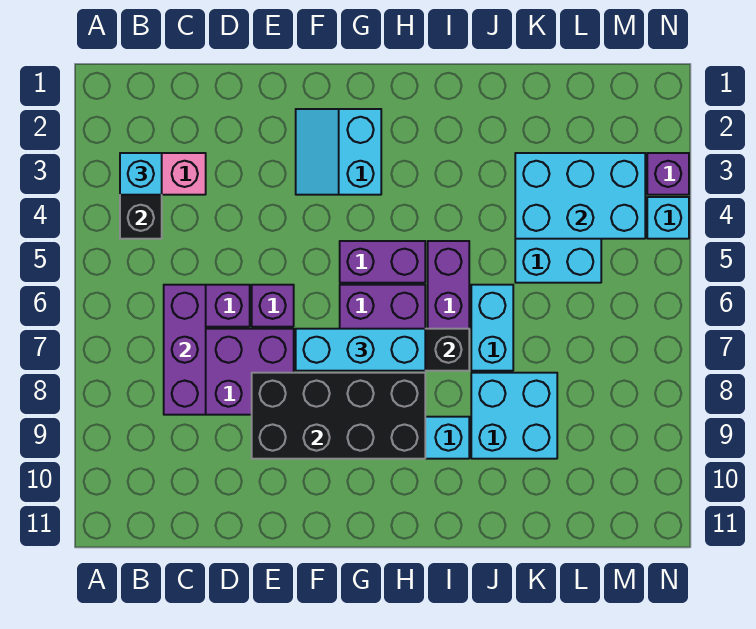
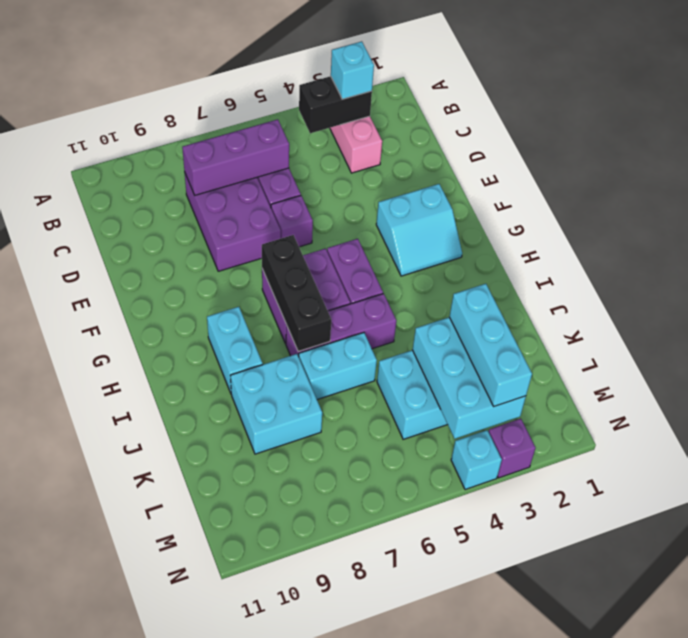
black 2x4 brick [252,373,425,459] -> none
cyan 2x2 slope [296,109,381,195] -> cyan 2x2 slope turned to [376,184,462,276]
cyan 1x3 brick [296,329,425,371] -> cyan 1x3 brick moved to [449,284,532,406]

